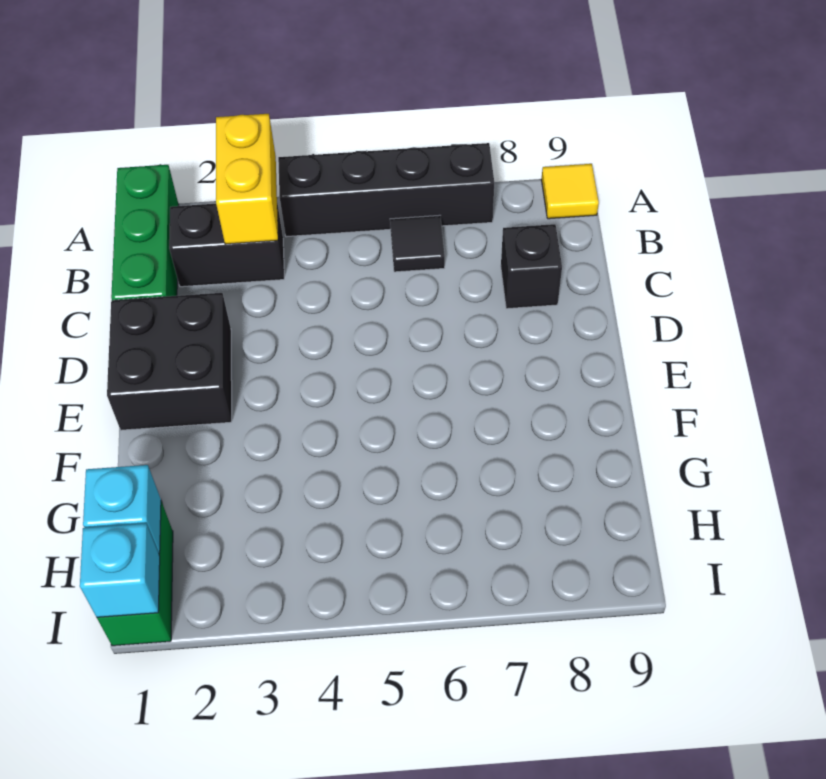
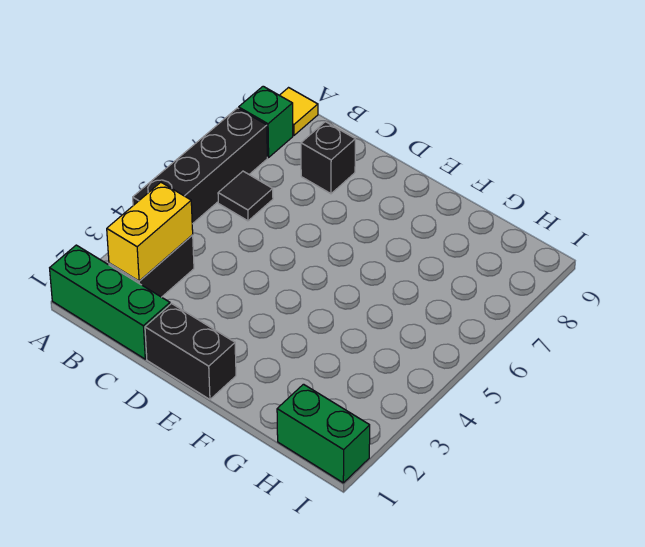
yellow 1x2 brick [216,114,278,244] -> yellow 1x2 brick turned to [107,182,193,281]
none -> green 1x1 brick [239,86,293,157]
black 2x2 brick [107,293,232,430] -> black 1x2 brick [145,304,236,399]
cyan 1x1 brick [83,465,161,553] -> none
cyan 1x1 brick [80,523,160,617] -> none

